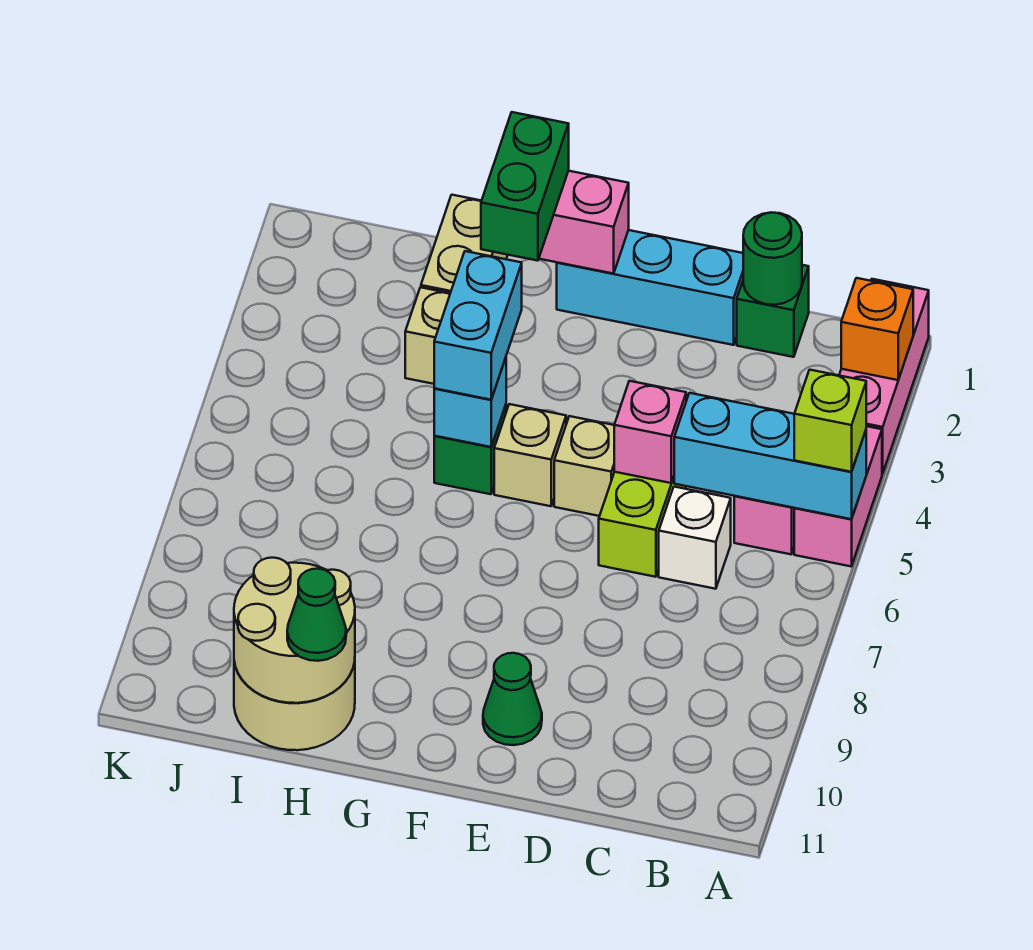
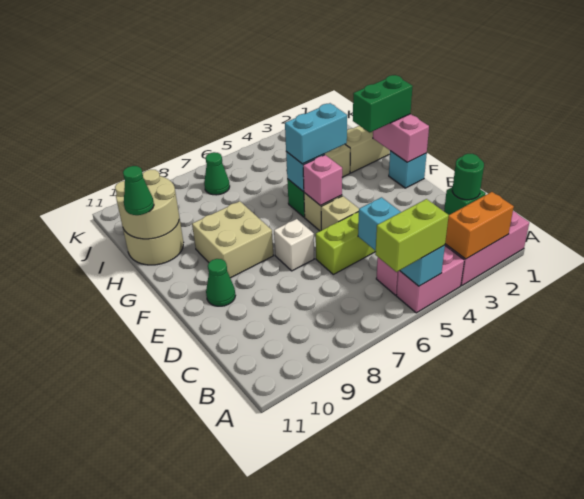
orange 1x1 brick [841,278,913,380] -> orange 1x2 brick [445,192,514,259]
lime 1x1 brick [794,370,866,472] -> lime 1x2 brick [375,199,449,272]
white 1x1 brick [659,487,731,589] -> white 1x1 brick moved to [274,219,314,271]
cyan 1x3 brick [557,230,743,345] -> cyan 1x1 brick [389,151,427,188]
pink 1x1 brick [614,381,686,483] -> pink 1x1 brick moved to [303,155,342,206]
none -> tan 2x2 brick [192,201,274,278]
none -> green 1x1 cone [204,152,230,195]

